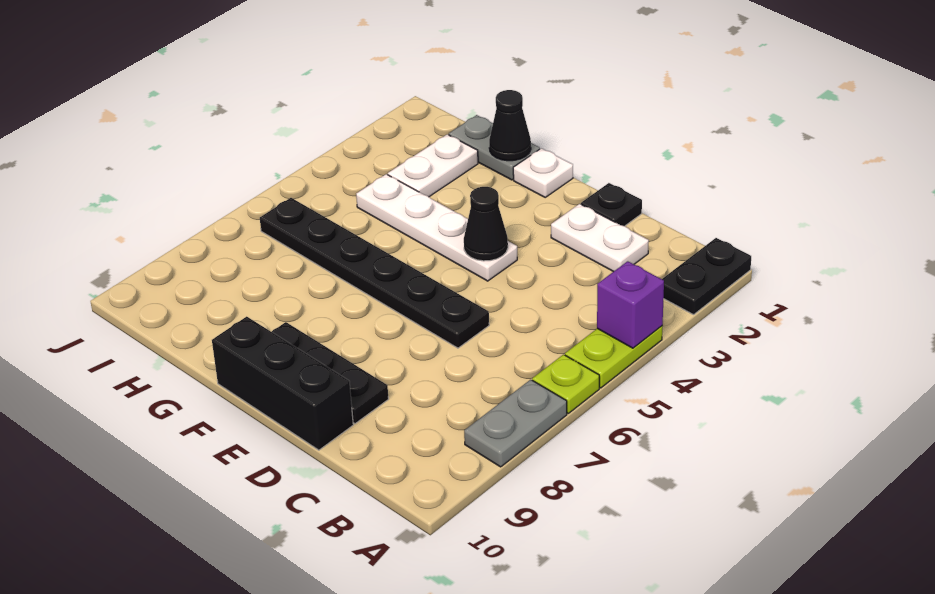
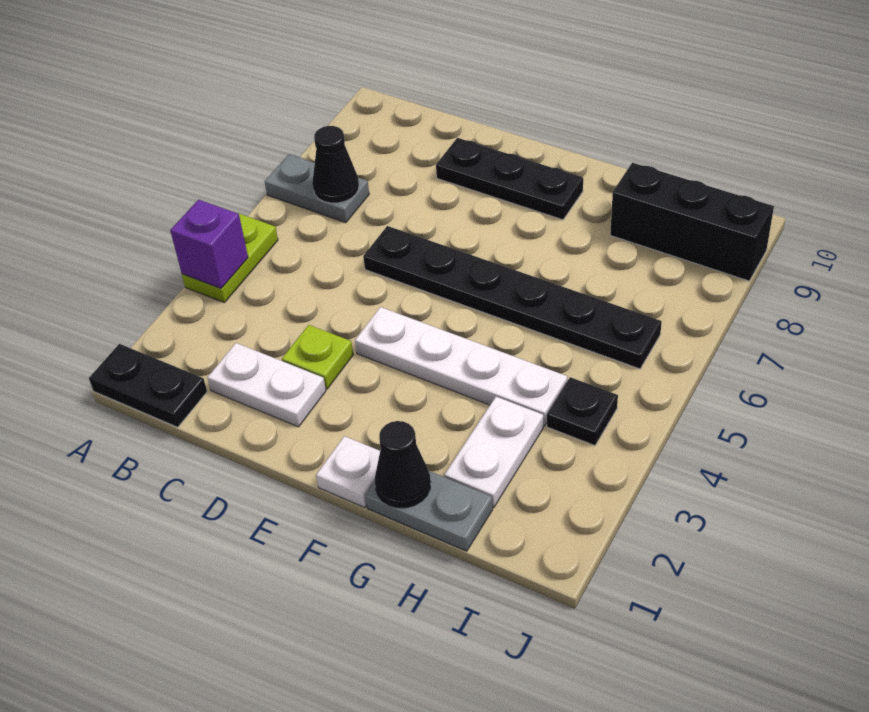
black 1x2 plate [662,238,751,315] -> black 1x2 plate turned to [89,344,207,427]
lime 1x1 plate [532,355,599,413] -> lime 1x1 plate moved to [282,325,353,389]
grey 1x2 plate [464,380,567,467] -> grey 1x2 plate turned to [265,154,369,223]
black 1x1 plate [581,183,642,226] -> black 1x1 plate moved to [547,377,618,446]
black 1x3 brick [212,317,353,450] -> black 1x3 brick moved to [610,163,774,281]
black 1x1 cone [464,187,508,261] -> black 1x1 cone moved to [312,126,359,203]

